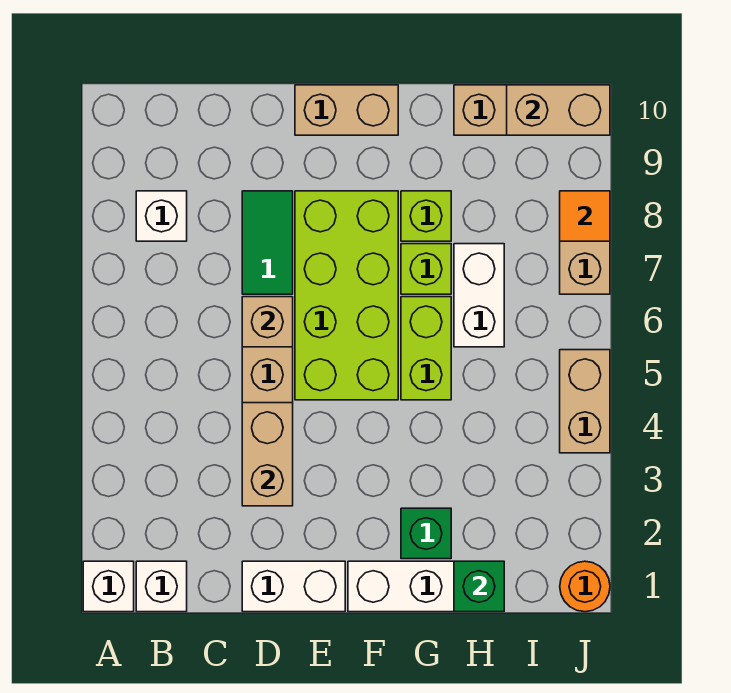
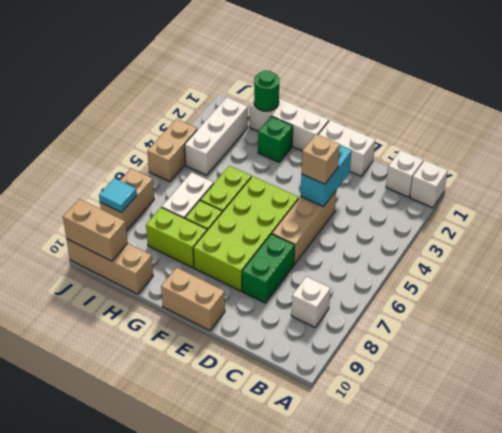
tan 1x2 brick [242,403,293,506] -> cyan 1x2 brick [301,145,352,207]
tan 1x1 brick [242,297,293,347] -> tan 1x1 brick moved to [301,134,340,184]
green 1x2 tile [242,191,293,294] -> green 1x2 brick [242,234,295,303]
lime 1x1 brick [401,191,451,241] -> lime 1x2 brick [146,207,207,268]
green 1x1 brick [454,561,504,612] -> green 1x1 round brick [254,71,279,111]
none -> white 1x3 brick [185,97,248,175]
orange 1x1 round brick [560,561,610,612] -> none
orange 1x1 tile [560,191,610,241] -> cyan 1x1 tile [99,178,137,212]

